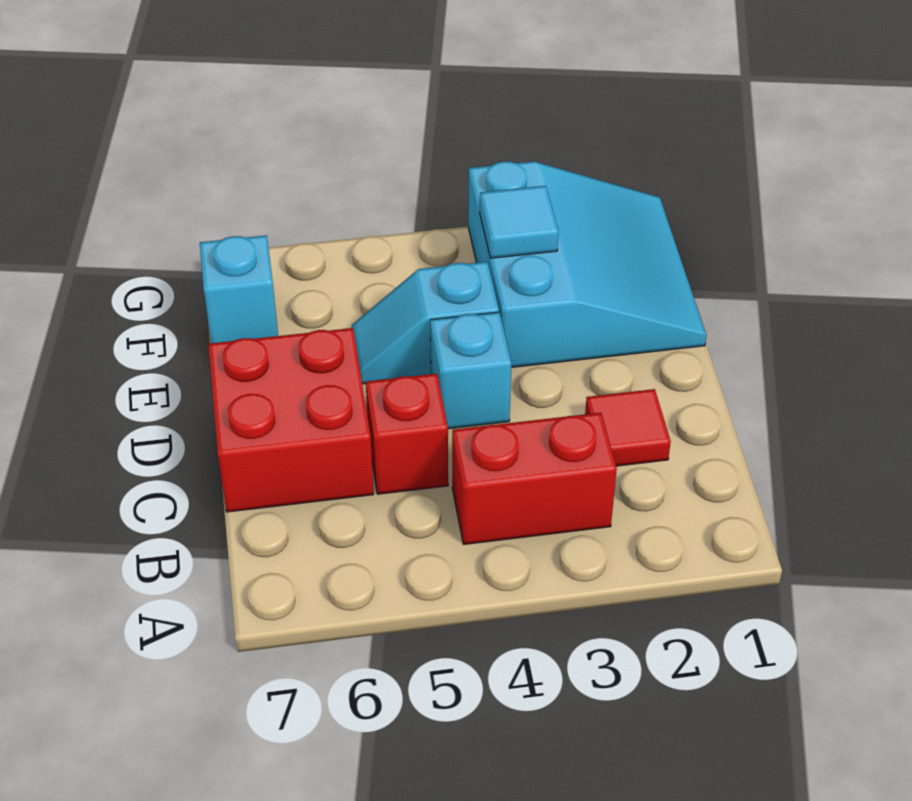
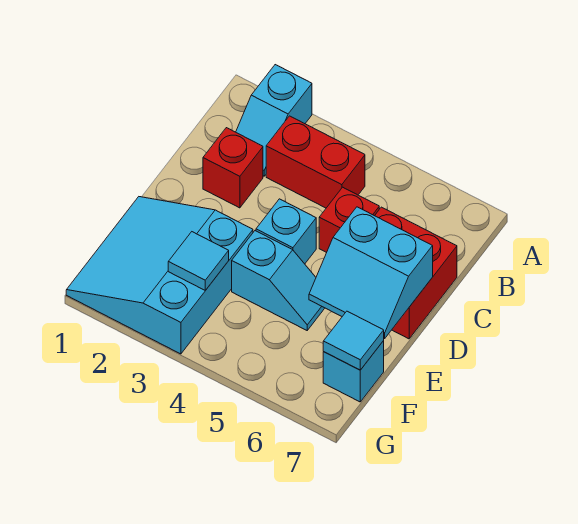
none -> cyan 1x2 slope [236,65,312,176]
red 1x1 tile [585,389,671,466] -> red 1x1 brick [203,128,263,208]
none -> cyan 2x2 slope [309,207,433,338]
none -> cyan 1x1 tile [323,311,384,370]

